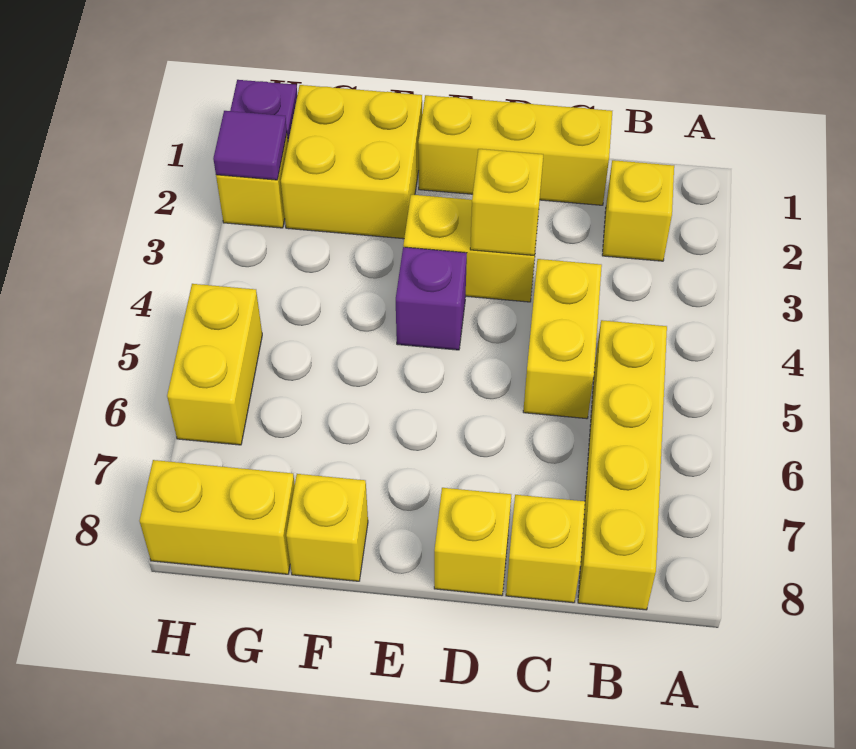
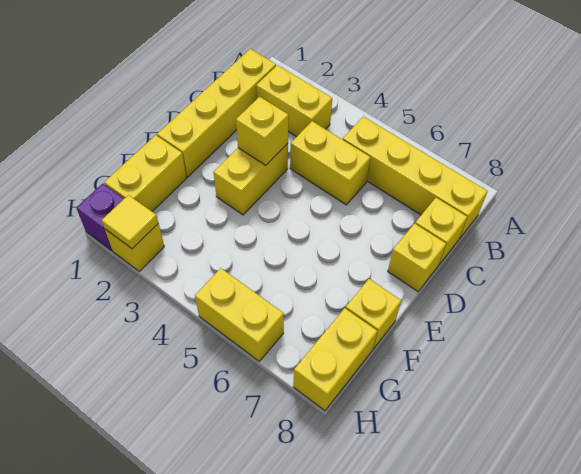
yellow 1x1 brick [602,160,674,261] -> yellow 1x2 brick [256,65,332,137]
yellow 1x3 brick [418,95,612,205] -> yellow 1x4 brick [157,49,276,177]
purple 1x1 brick [396,247,467,350] -> none
yellow 2x2 brick [281,85,422,239] -> yellow 1x2 brick [104,135,187,211]
purple 1x1 tile [213,111,287,180] -> yellow 1x1 tile [102,195,158,249]

